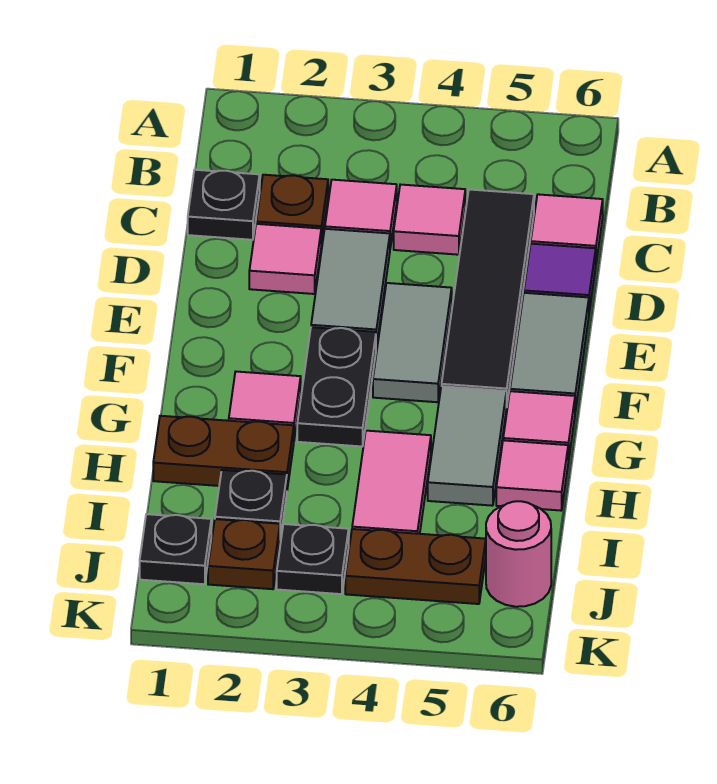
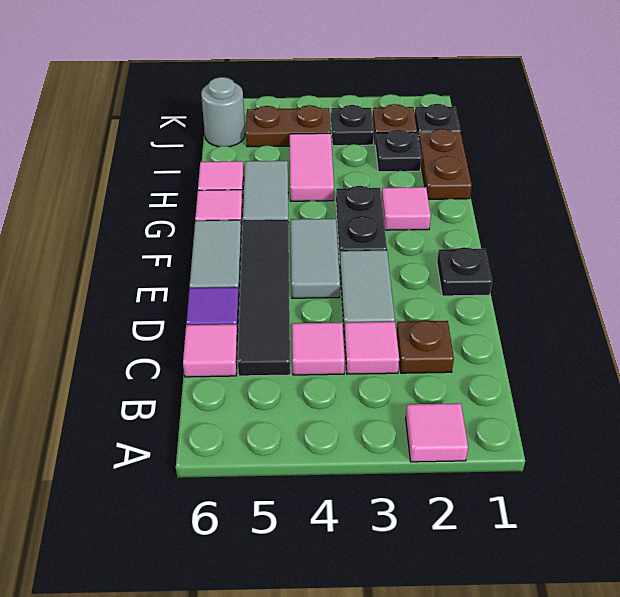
black 1x1 plate [188,170,260,240] -> black 1x1 plate moved to [437,247,492,296]
pink 1x1 tile [249,224,321,294] -> pink 1x1 tile moved to [406,403,468,462]
brown 1x2 plate [153,416,294,489] -> brown 1x2 plate turned to [419,129,472,199]
pink 1x1 round brick [486,501,551,607] -> grey 1x1 round brick [201,77,245,147]

